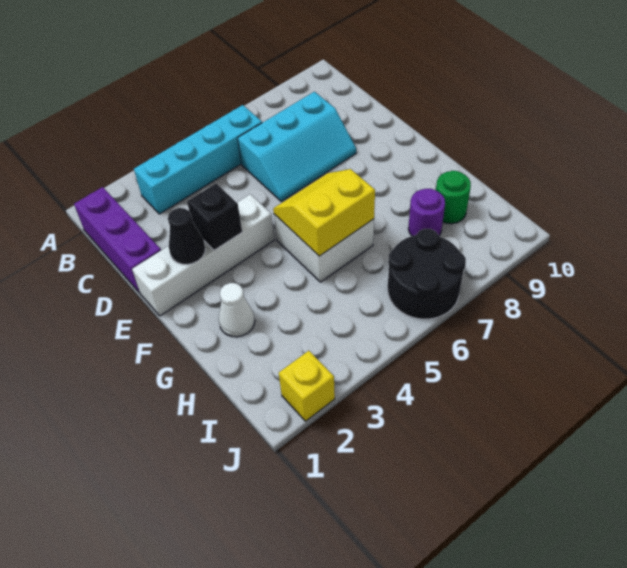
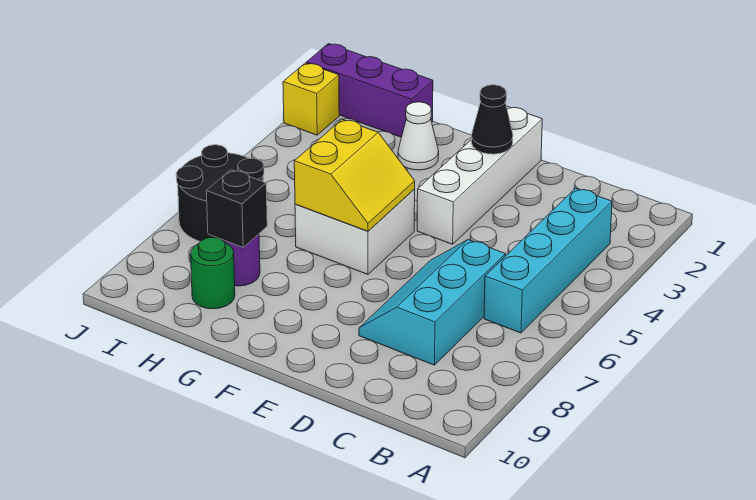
purple 1x3 brick [74,187,161,293] -> purple 1x3 brick moved to [306,44,433,137]
black 1x1 brick [187,183,242,250] -> black 1x1 brick moved to [206,170,267,247]

